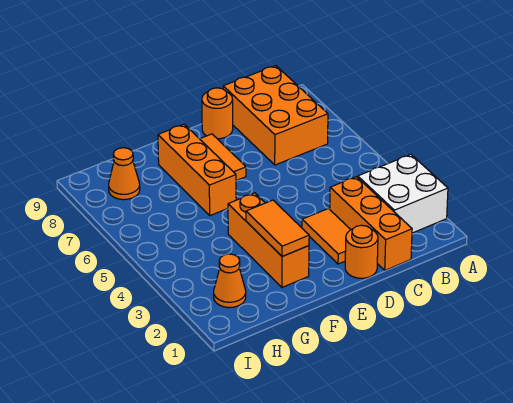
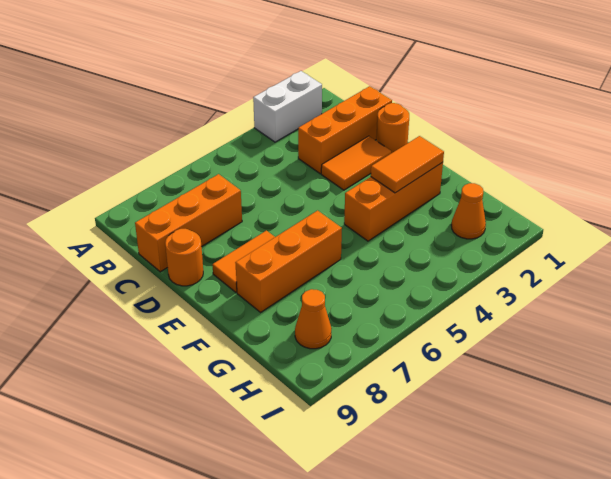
white 2x2 brick [358,154,448,233] -> white 1x2 brick [253,71,322,142]
orange 2x3 brick [223,66,328,165] -> orange 1x3 brick [135,174,242,272]

